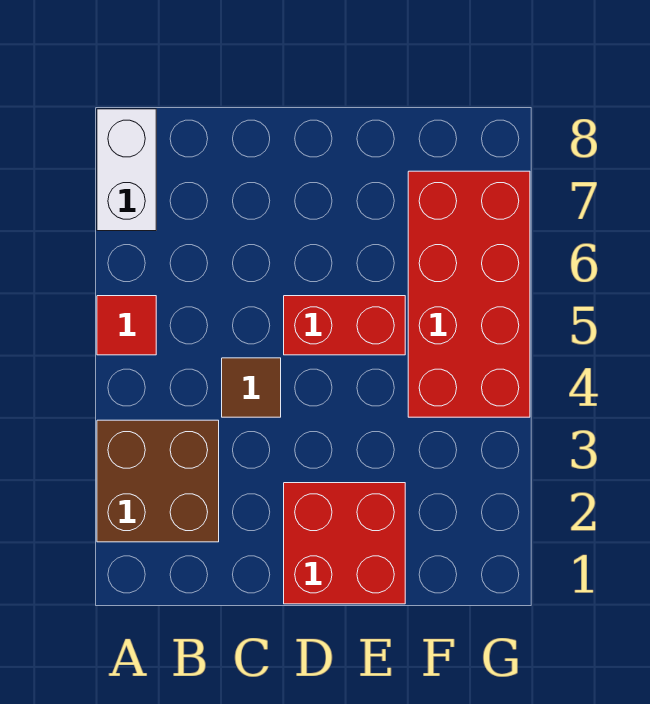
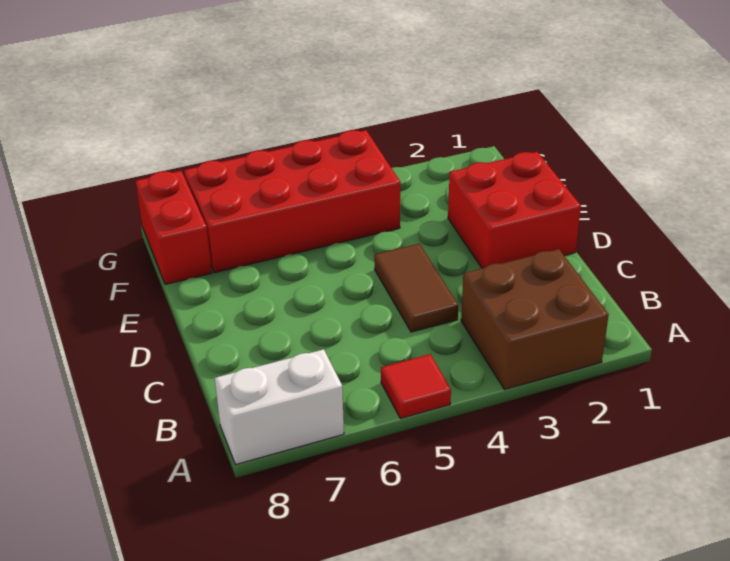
brown 1x1 tile [222,358,281,417] -> brown 1x2 tile [374,244,458,332]
red 1x2 brick [284,296,405,355] -> red 1x2 brick moved to [135,171,212,284]

